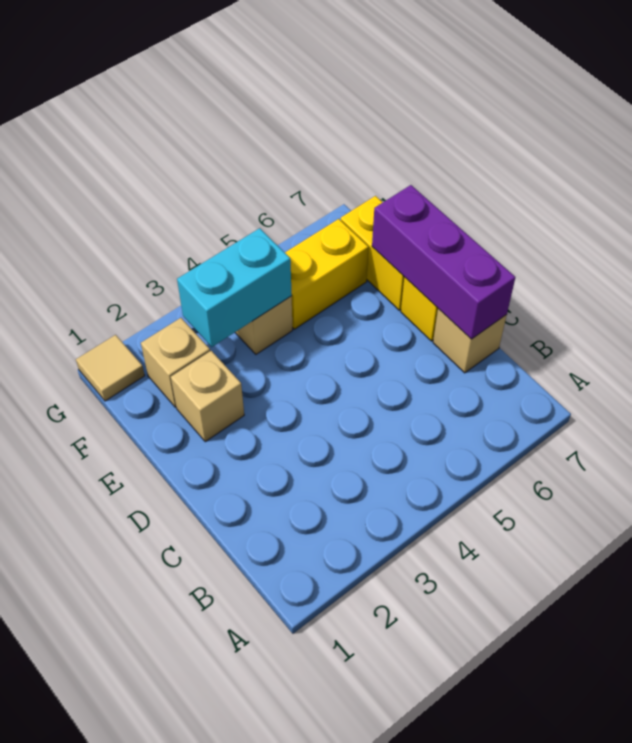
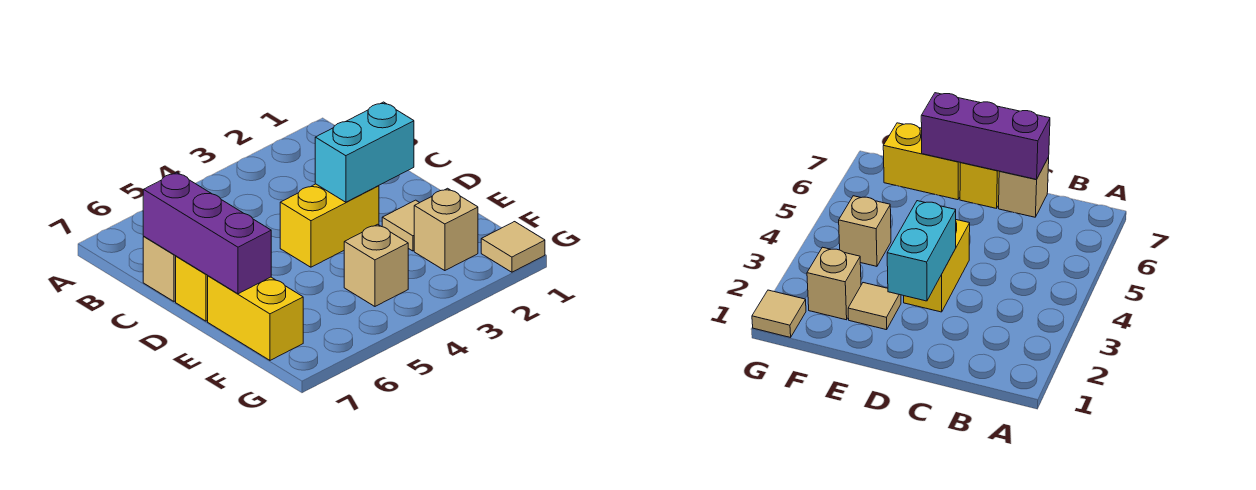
tan 1x1 brick [171,351,244,442] -> tan 1x1 tile [382,200,420,251]
cyan 1x2 brick [177,228,292,347] -> cyan 1x2 brick moved to [315,102,414,202]
yellow 1x2 brick [285,219,369,329] -> yellow 1x2 brick moved to [280,184,379,267]

